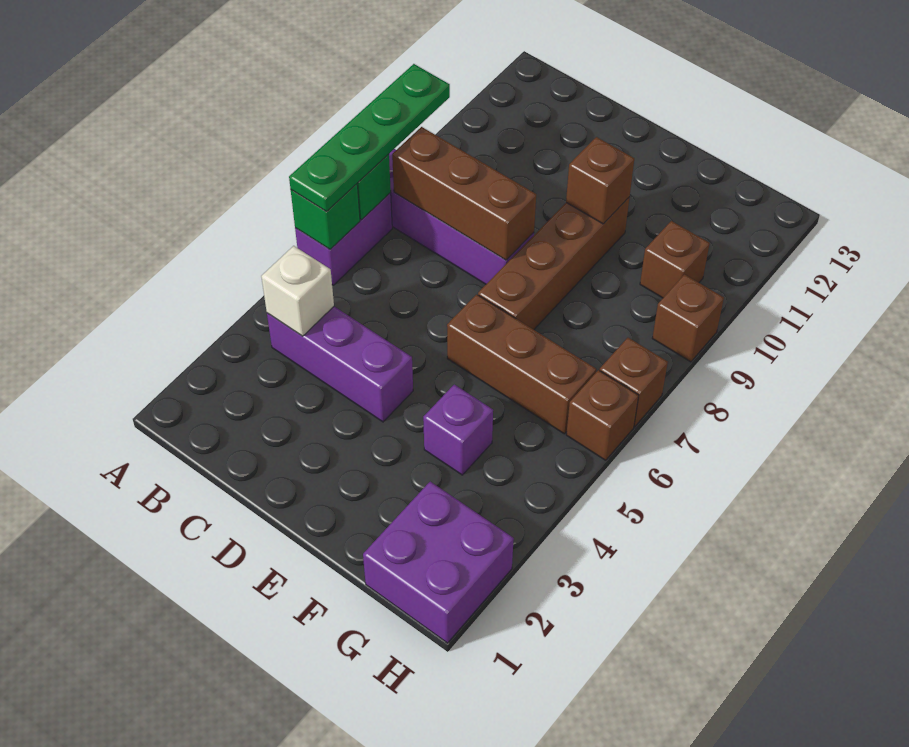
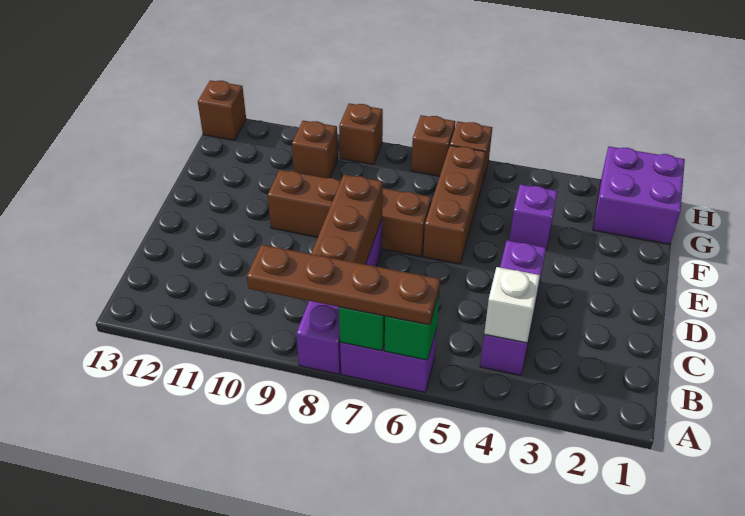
green 1x4 plate [289,64,450,211] -> brown 1x4 plate [247,245,440,325]
brown 1x1 brick [566,137,634,224] -> brown 1x1 brick moved to [198,80,246,140]

